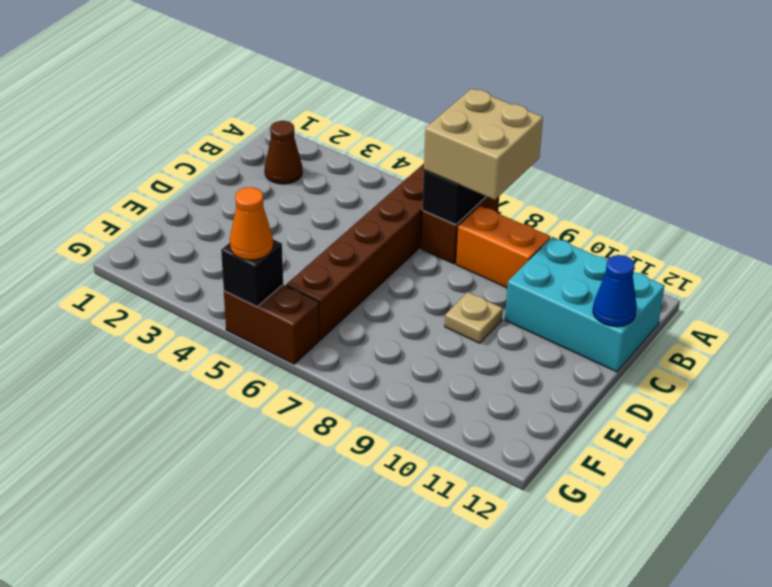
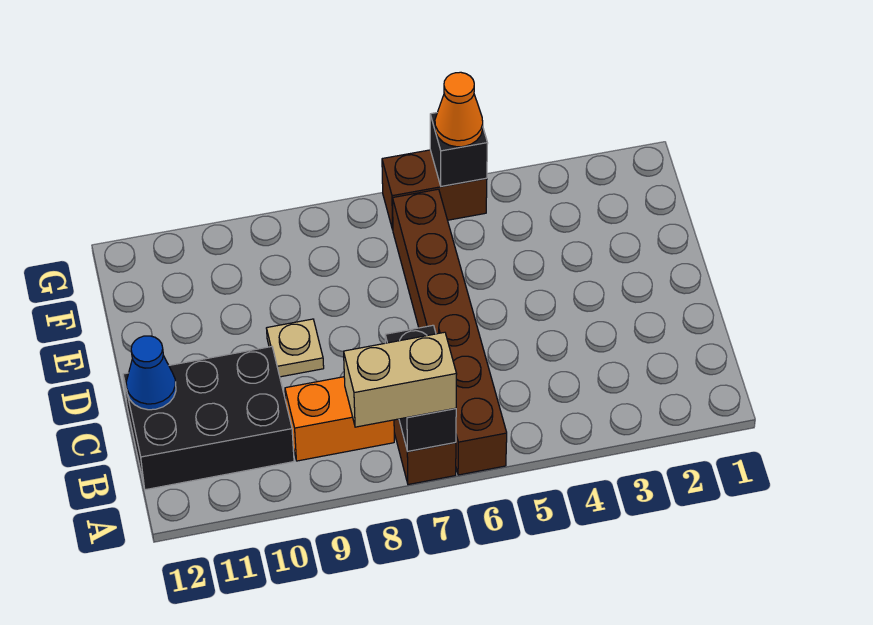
tan 2x2 brick [424,88,543,200] -> tan 1x2 brick [344,332,457,427]
brown 1x1 cone [265,121,302,184] -> none
cyan 2x3 brick [505,237,664,372] -> black 2x3 brick [123,347,294,490]

